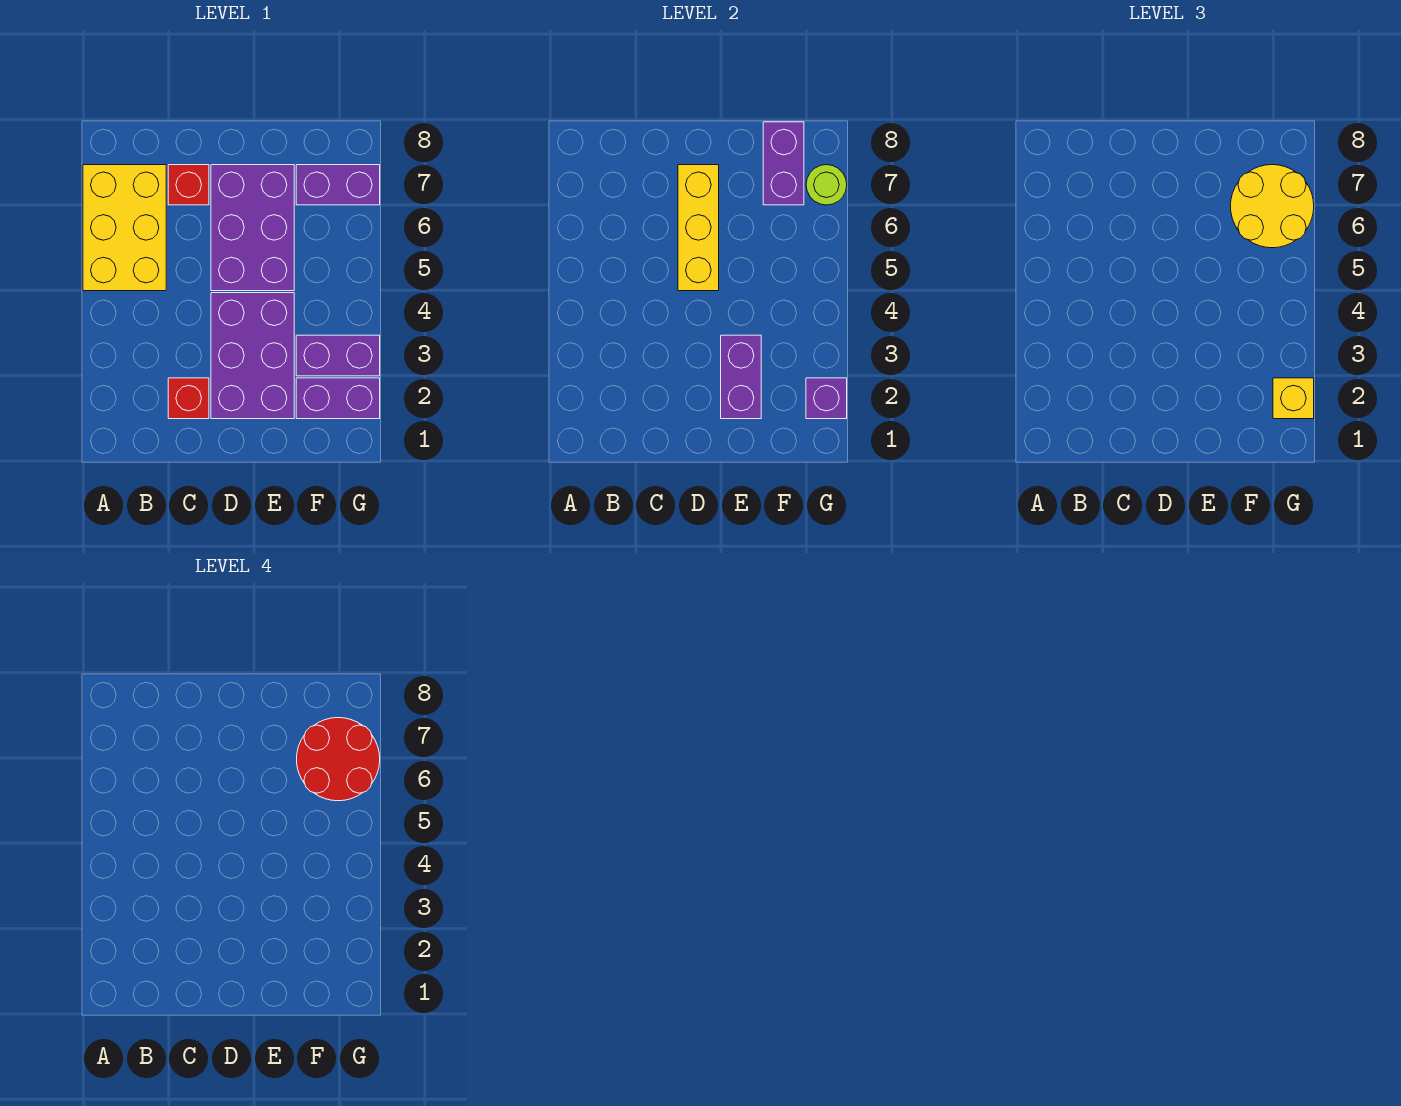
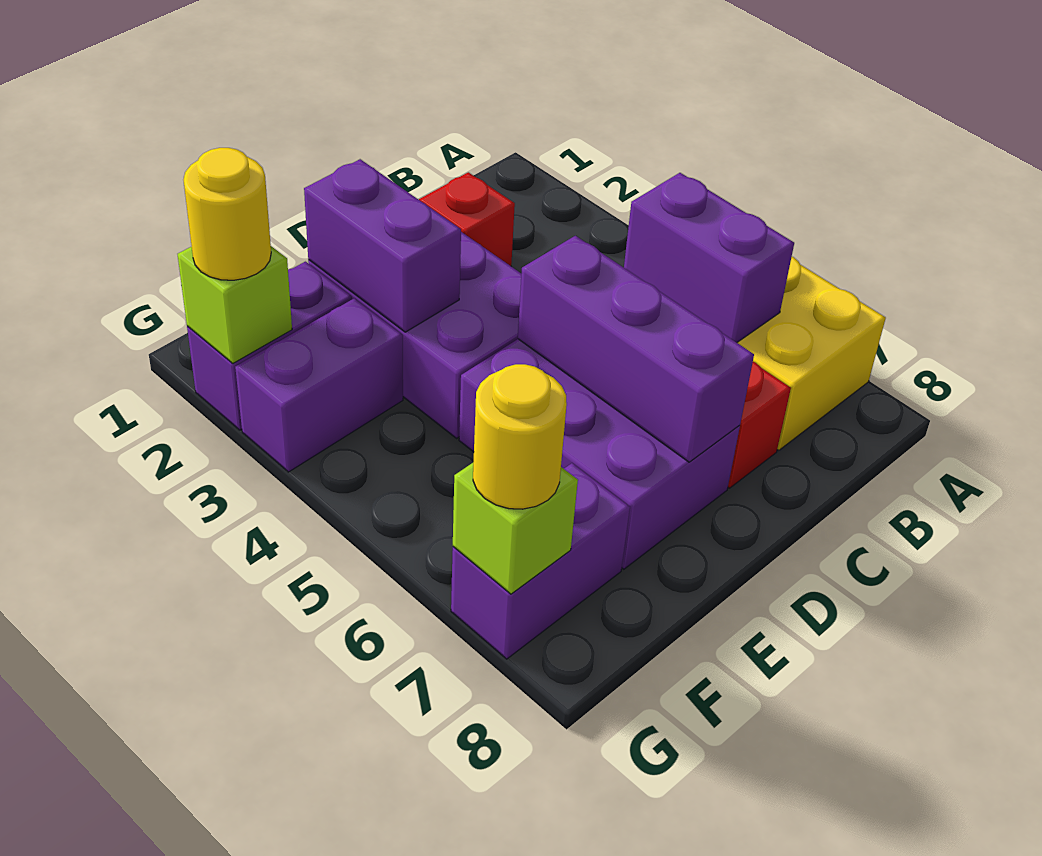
yellow 1x3 brick [678,165,719,291] -> purple 1x3 brick [518,236,754,462]
yellow 2x2 round brick [1231,165,1314,248] -> yellow 1x1 round brick [473,364,567,509]
red 2x2 round brick [297,718,380,801] -> none
purple 1x2 brick [763,122,804,205] -> purple 1x2 brick moved to [624,173,794,343]
purple 1x1 brick [806,378,847,419] -> lime 1x1 brick [178,246,292,363]
yellow 1x1 brick [1273,378,1314,419] -> yellow 1x1 round brick [183,148,271,280]
lime 1x1 round brick [806,165,847,205] -> lime 1x1 brick [453,463,578,594]

